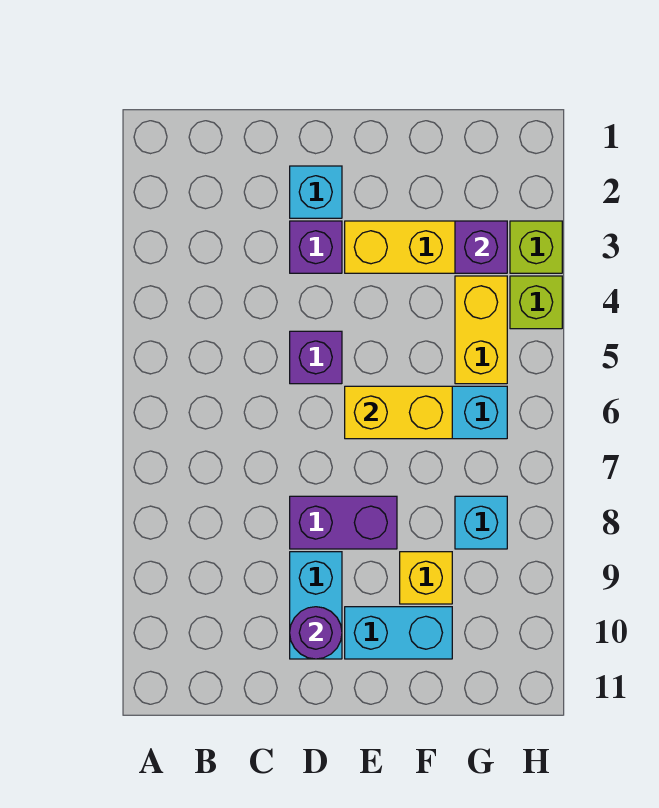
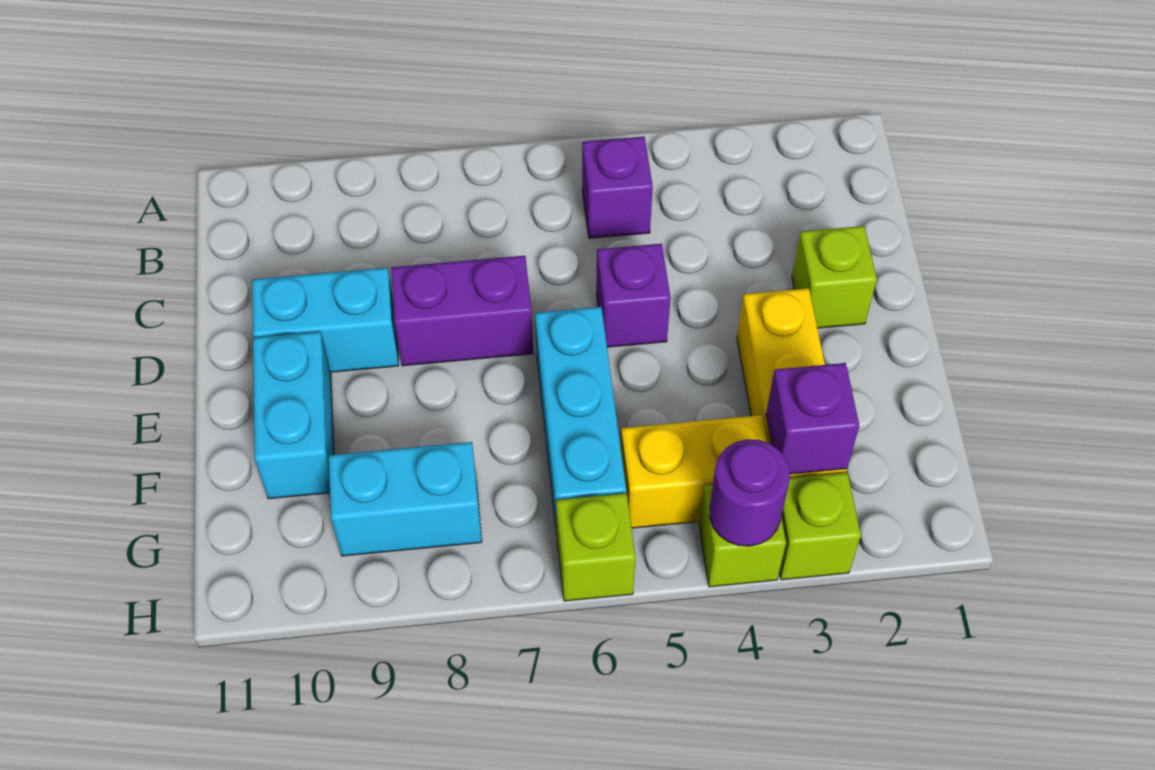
cyan 1x1 brick [290,166,342,218] -> lime 1x1 brick [792,226,877,328]
purple 1x1 brick [290,221,342,273] -> purple 1x1 brick moved to [582,137,653,238]
purple 1x2 brick [290,496,397,549] -> purple 1x2 brick turned to [391,256,533,366]
purple 1x1 round brick [290,607,342,659] -> purple 1x1 round brick moved to [709,439,790,546]
yellow 1x2 brick [345,386,452,439] -> none
yellow 1x1 brick [400,552,452,604] -> none
cyan 1x1 brick [455,496,507,549] -> cyan 1x2 brick [329,442,482,556]
none -> lime 1x1 brick [556,493,635,601]

